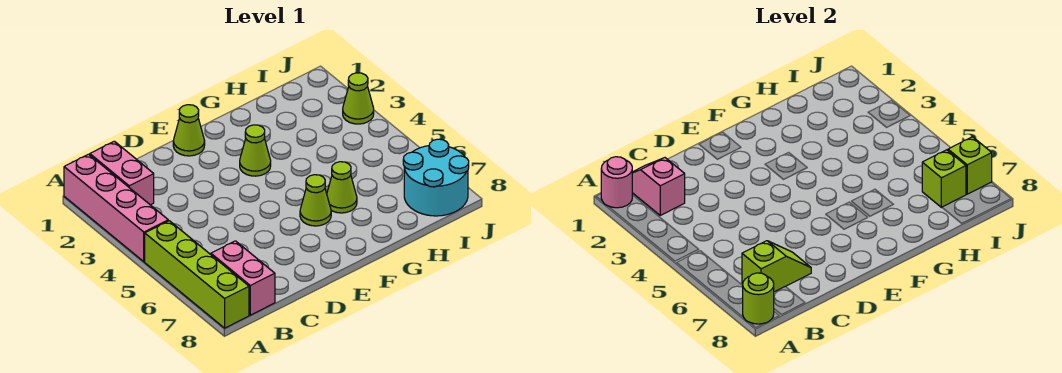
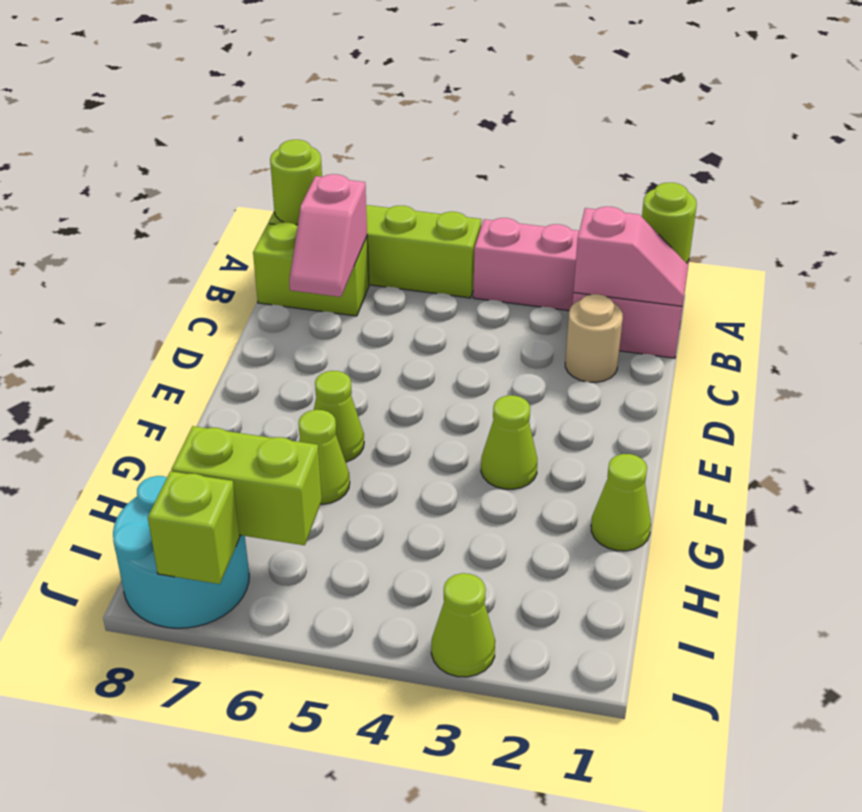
pink 1x1 round brick [601,157,632,208] -> lime 1x1 round brick [642,183,697,263]
pink 1x2 brick [211,241,275,315] -> lime 1x2 brick [253,222,369,316]
lime 1x2 slope [742,241,811,292] -> pink 1x2 slope [289,174,367,297]
none -> tan 1x1 round brick [565,294,623,382]
lime 1x1 cone [173,105,205,156] -> lime 1x1 cone moved to [591,454,651,551]
lime 1x1 brick [922,150,966,207] -> lime 1x2 brick [171,426,322,545]

